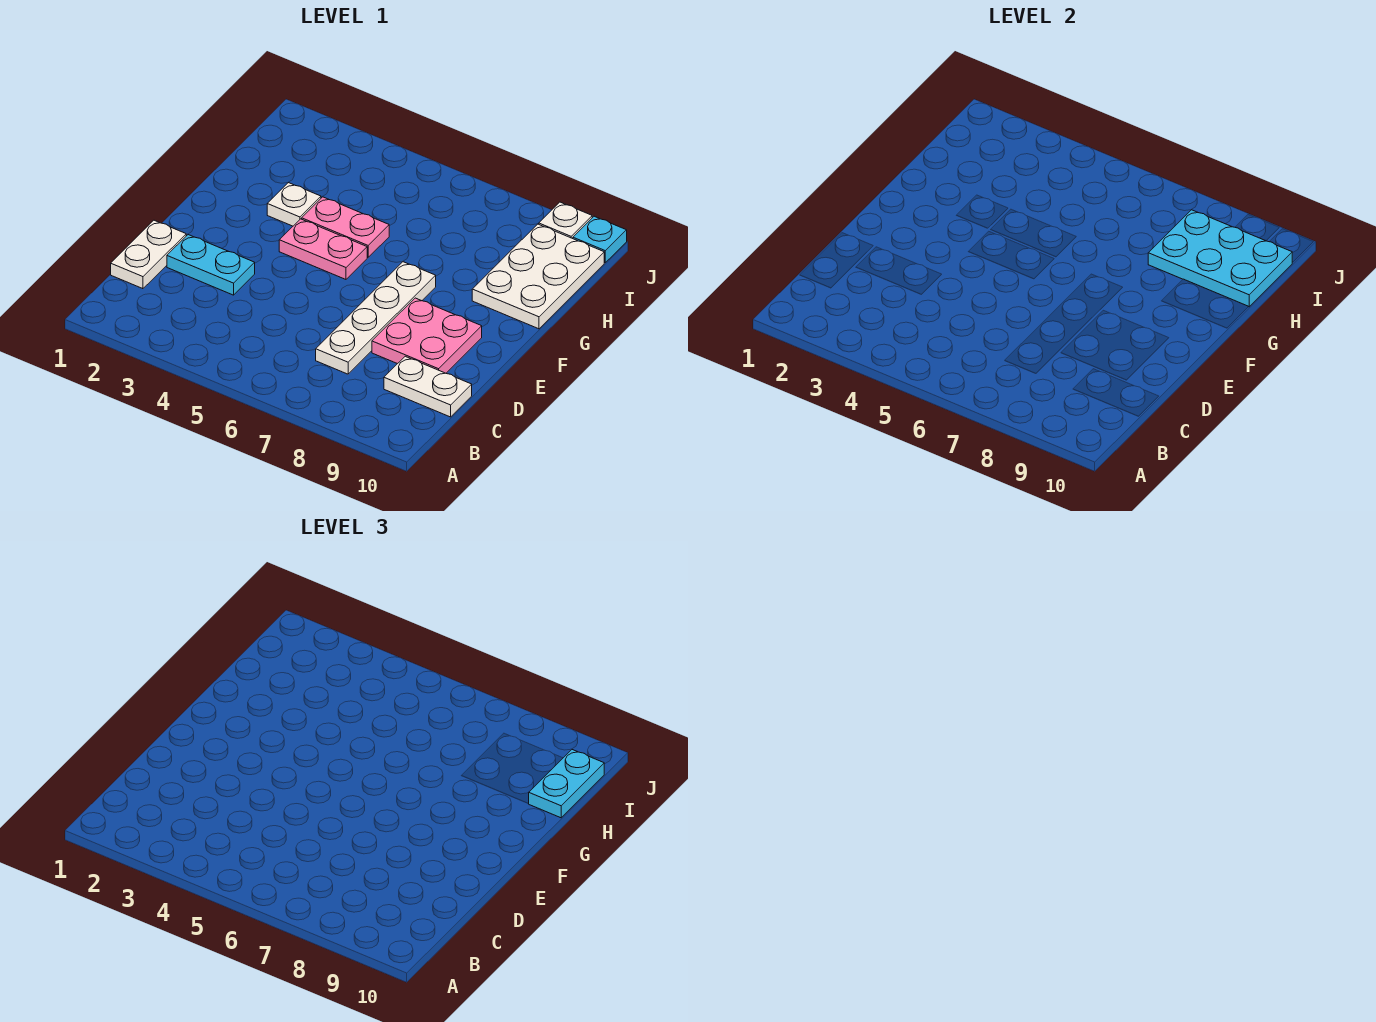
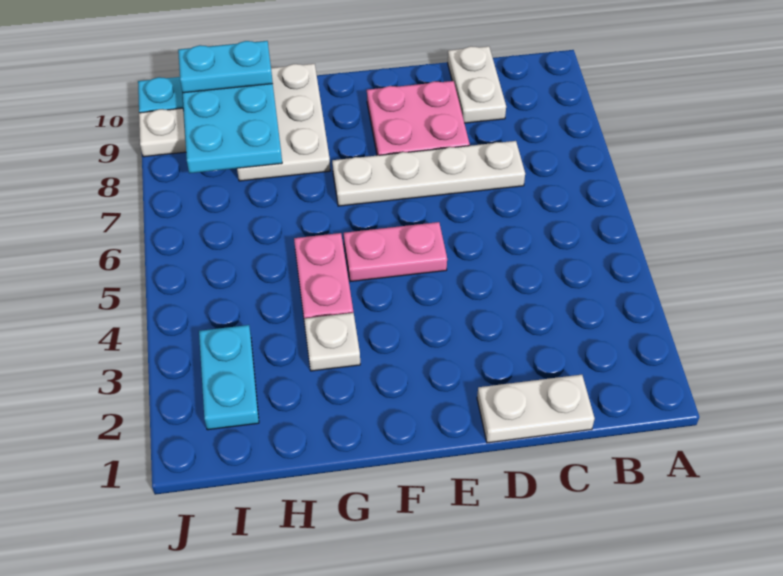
cyan 1x2 plate [167,235,255,295] -> cyan 1x2 plate moved to [199,325,259,430]
pink 1x2 plate [279,219,367,279] -> pink 1x2 plate turned to [344,222,447,282]
white 2x3 plate [472,224,604,329] -> white 2x3 plate turned to [237,64,330,181]

